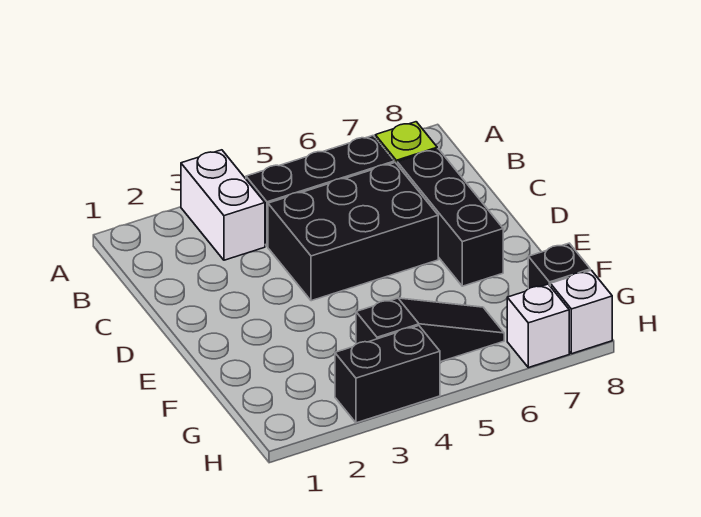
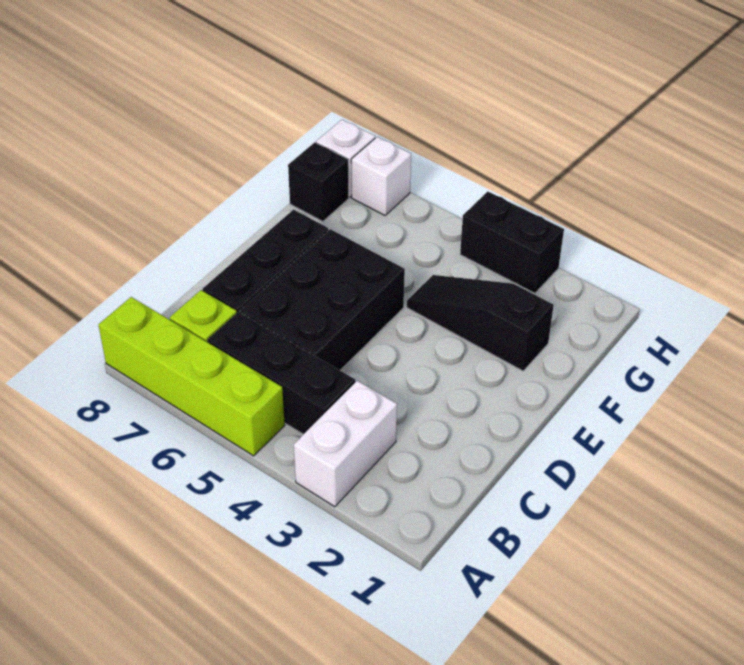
none -> lime 1x4 brick [99,297,285,456]
black 2x3 brick [268,163,438,301] -> black 2x3 brick turned to [240,229,405,370]
black 1x3 slope [356,298,504,362] -> black 1x3 slope moved to [407,275,554,371]

